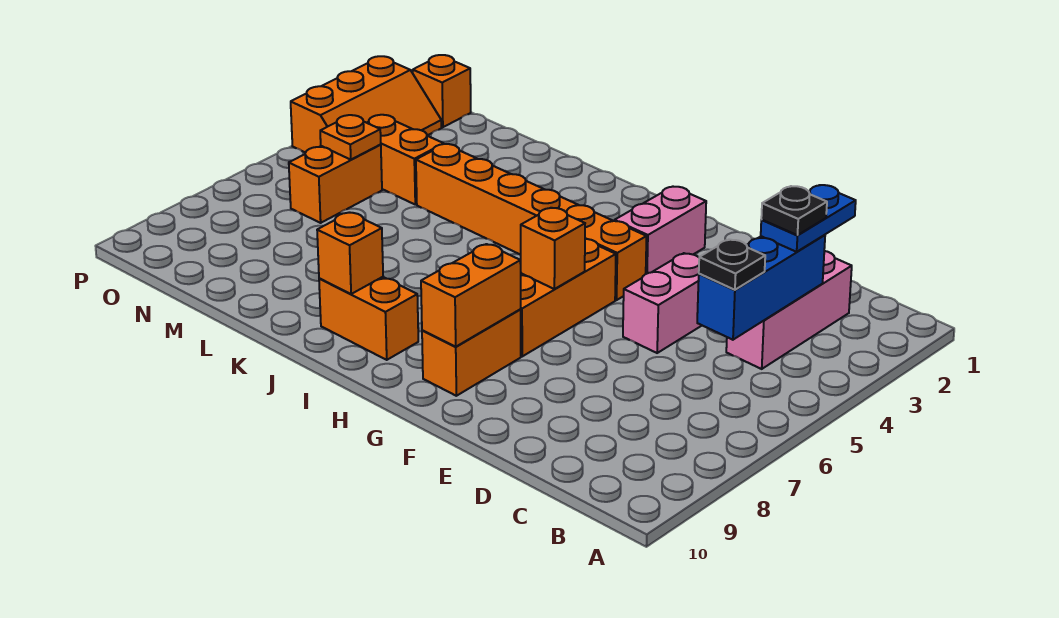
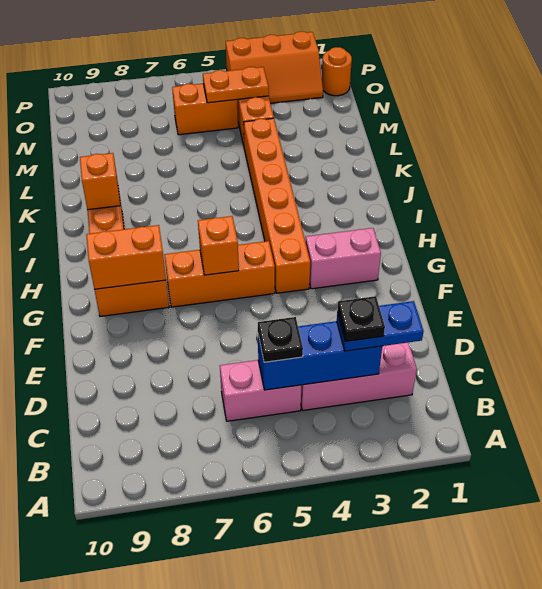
pink 1x2 brick [623,253,702,353] -> pink 1x2 brick moved to [220,360,301,421]
orange 1x1 plate [320,115,381,160] -> orange 1x2 plate [203,67,269,103]
orange 1x1 brick [413,55,471,127] -> orange 1x1 round brick [322,47,352,96]

